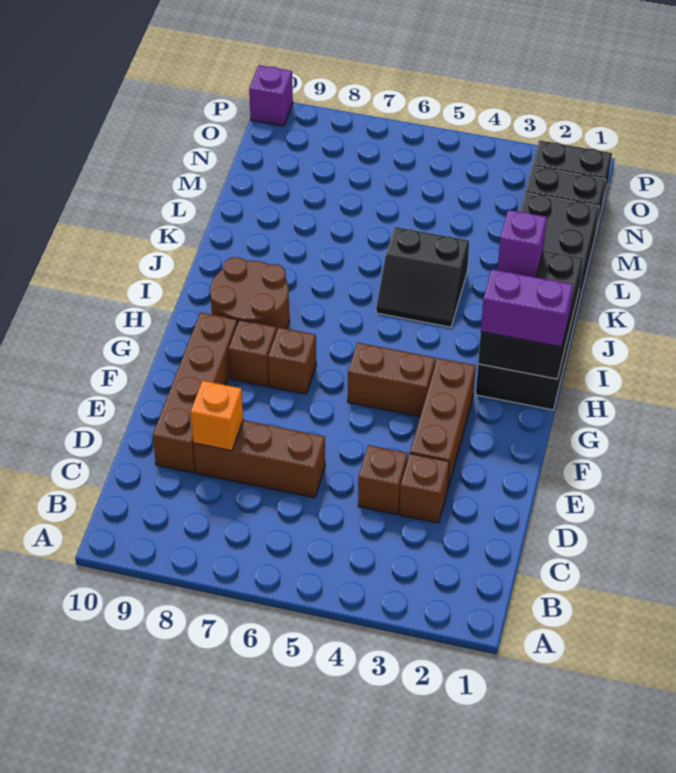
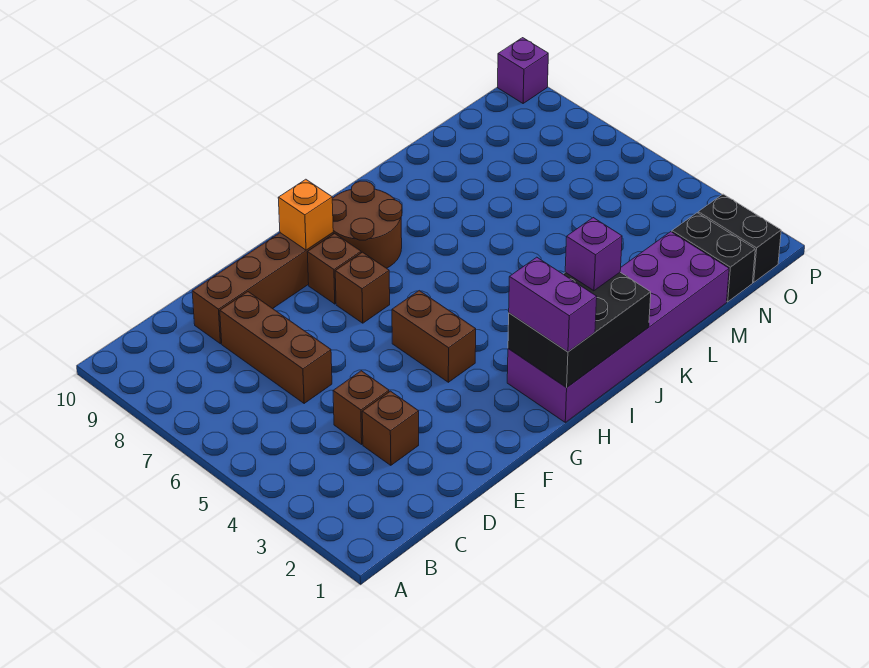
orange 1x1 brick [191,381,243,451] -> orange 1x1 brick moved to [278,179,333,250]
brown 1x3 brick [410,358,476,488] -> none
black 2x6 brick [476,193,599,410] -> purple 2x6 brick [507,232,729,422]
black 2x2 slope [376,227,469,327] -> none

